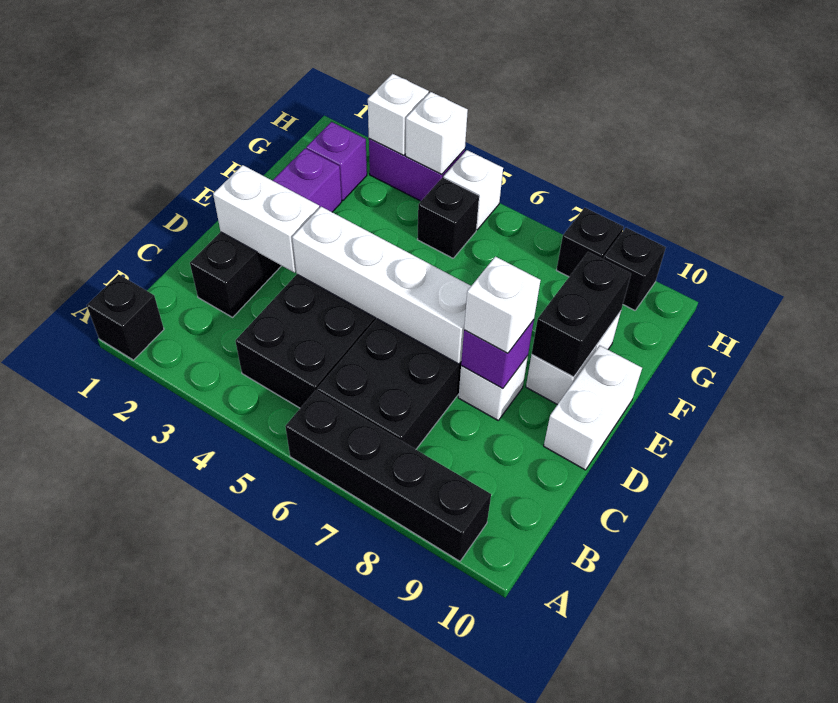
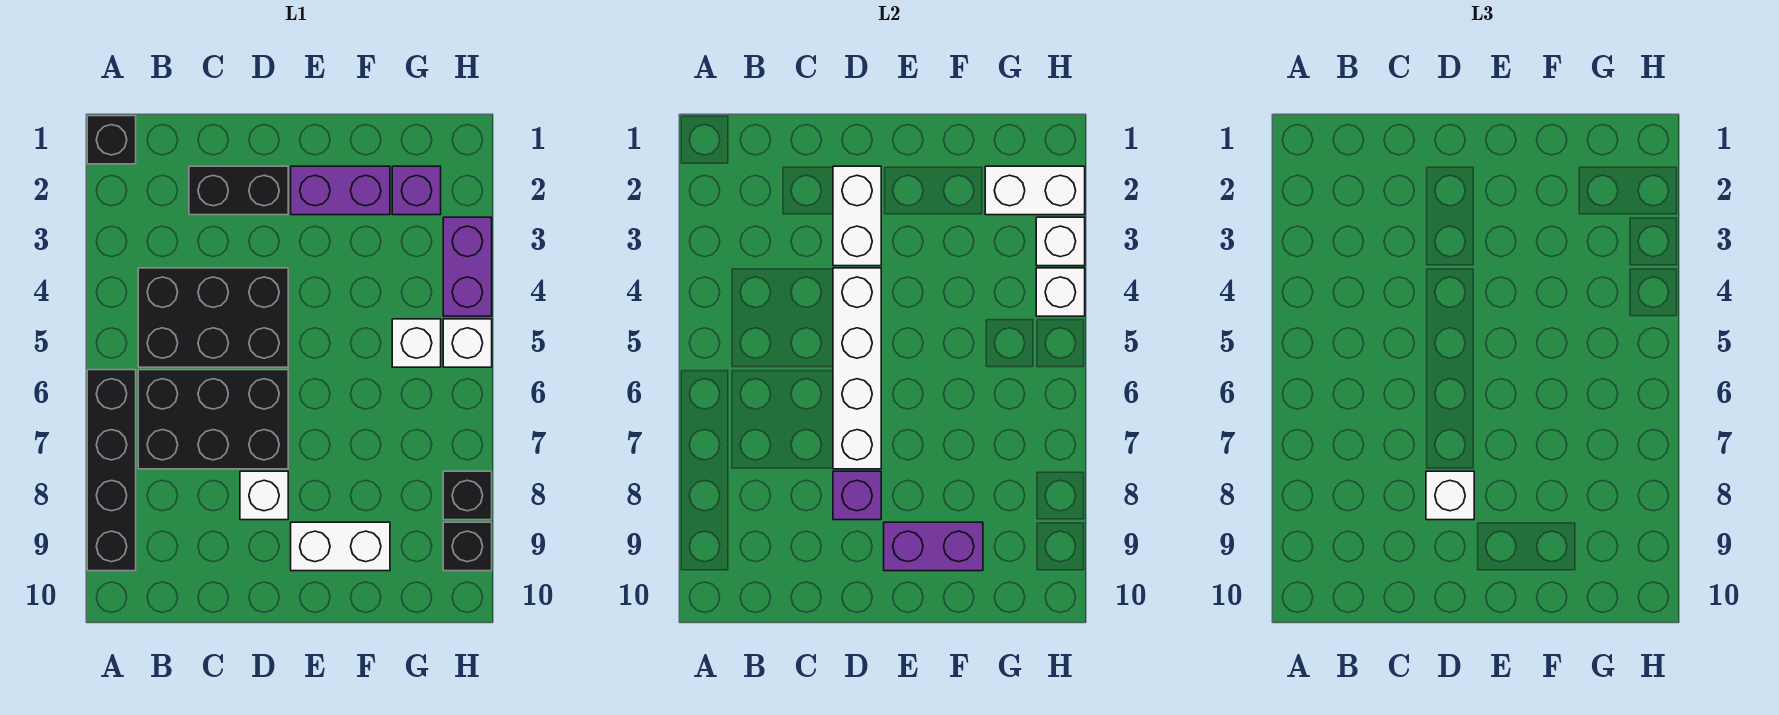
white 1x2 brick [544,345,642,470] -> white 1x2 brick moved to [985,166,1085,215]
black 1x2 brick [532,252,631,377] -> purple 1x2 brick [884,522,983,571]
black 1x1 brick [417,177,479,258] -> white 1x1 brick [392,319,441,367]

